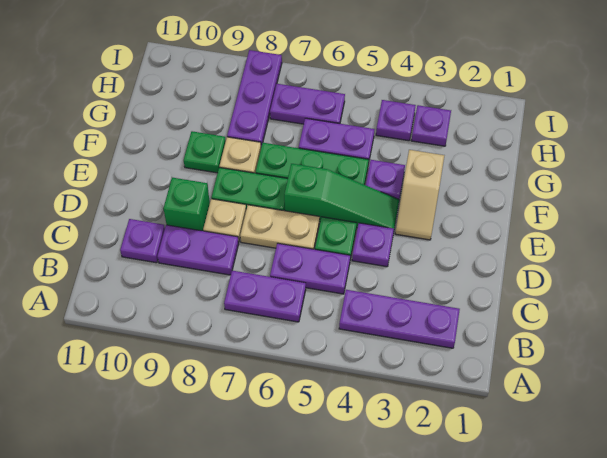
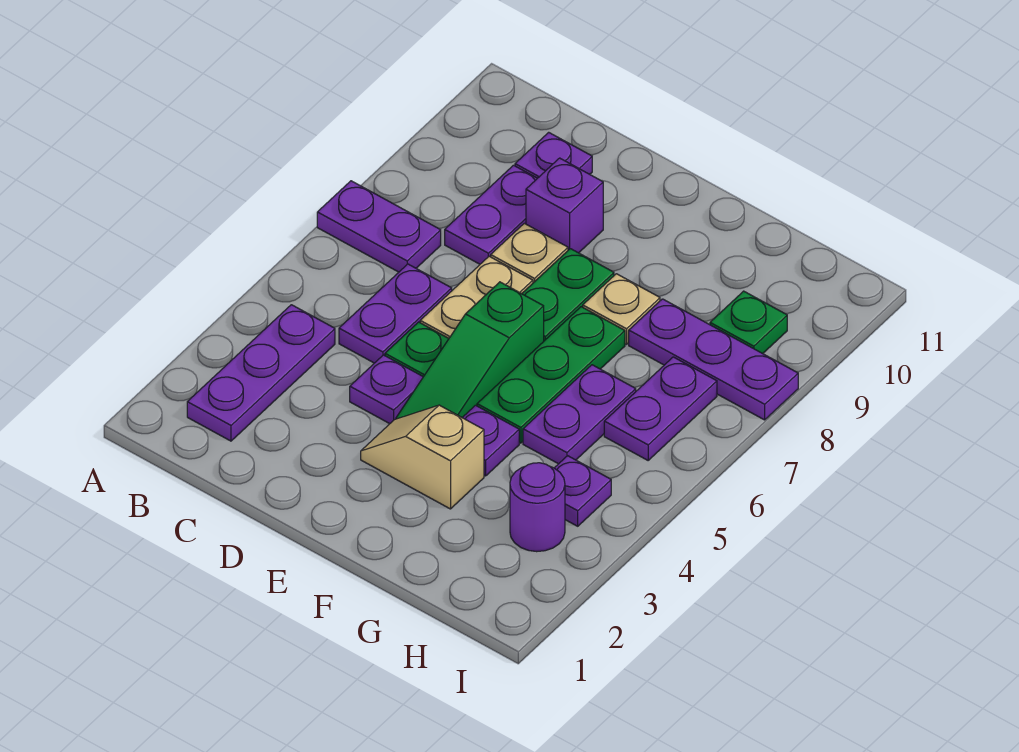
purple 1x2 plate [224,271,306,322] -> purple 1x2 plate turned to [317,181,441,272]
green 1x1 brick [163,178,210,231] -> purple 1x1 brick [526,158,603,253]
green 1x1 plate [184,131,226,173] -> green 1x1 plate moved to [710,291,787,354]
purple 1x1 plate [411,105,451,146] -> purple 1x1 round brick [510,463,565,552]

